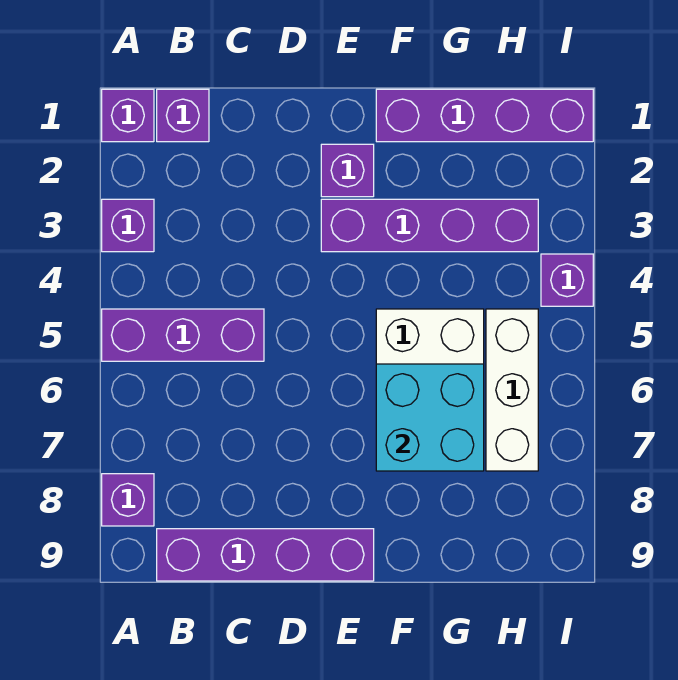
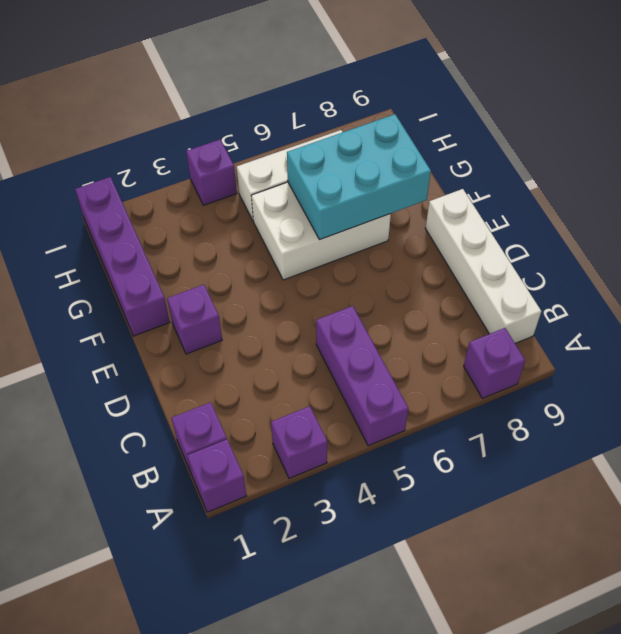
purple 1x4 brick [157,529,374,581] -> white 1x4 brick [425,189,541,343]
purple 1x4 brick [321,199,538,252] -> none
cyan 2x2 brick [376,364,484,471] -> cyan 2x3 brick [287,114,431,240]

